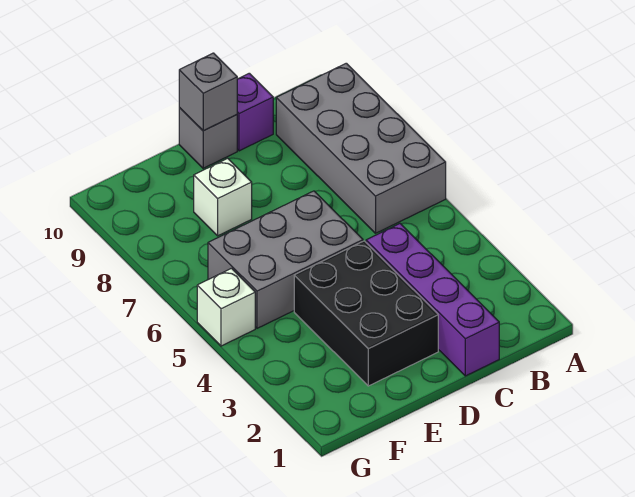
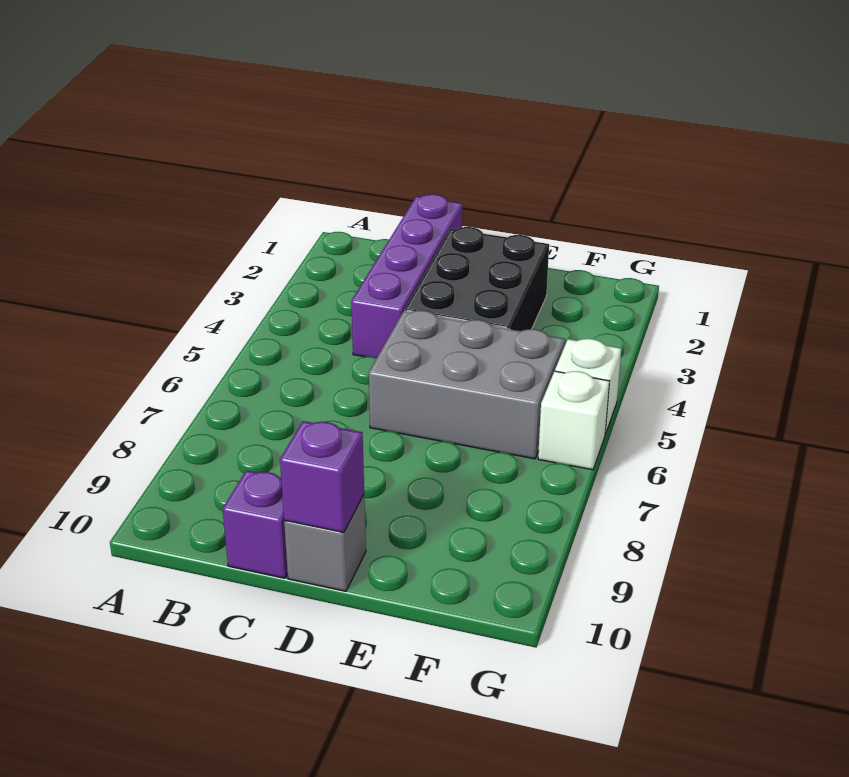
grey 2x4 brick [276,63,446,233] -> none
grey 1x1 brick [179,53,237,131] -> purple 1x1 brick [280,421,364,533]
white 1x1 brick [194,158,252,236] -> white 1x1 brick moved to [538,371,609,470]

